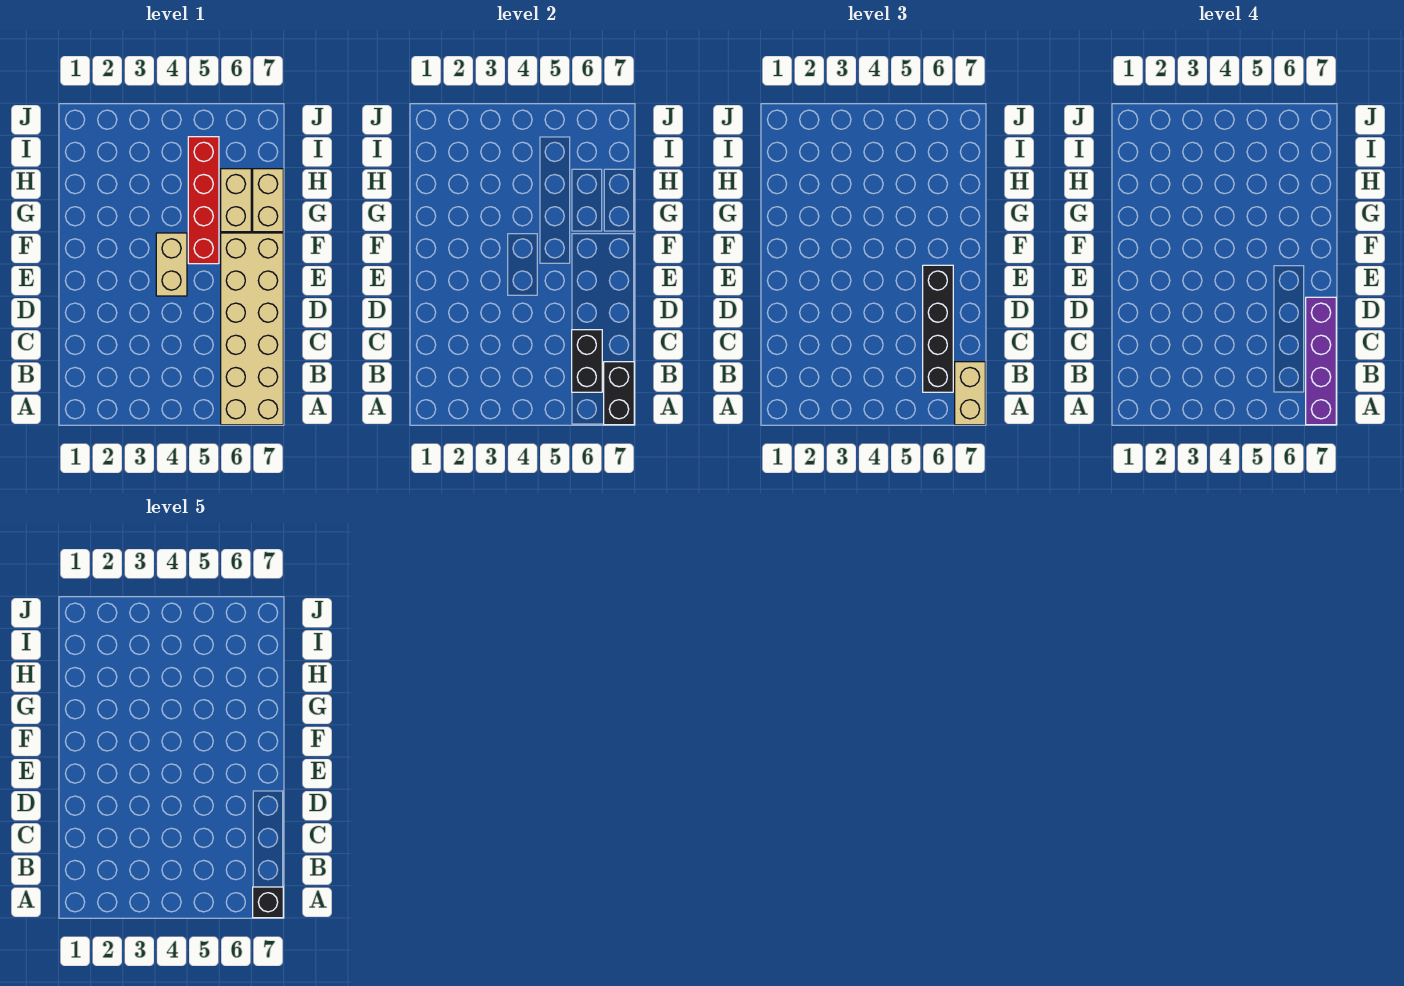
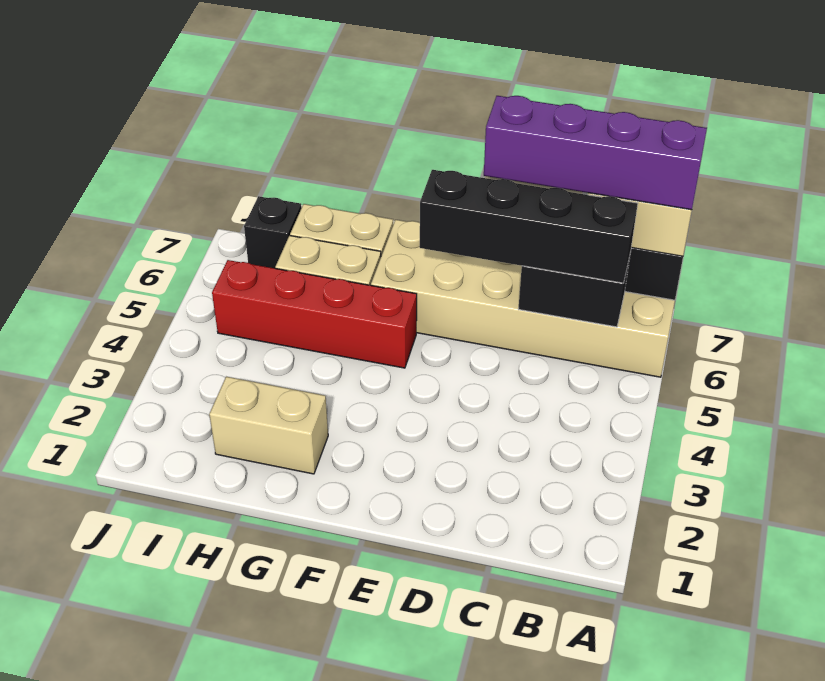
black 1x1 brick [253,887,283,918] -> black 1x1 brick moved to [244,196,302,268]
tan 1x2 brick [156,233,187,296] -> tan 1x2 brick moved to [209,377,328,474]

